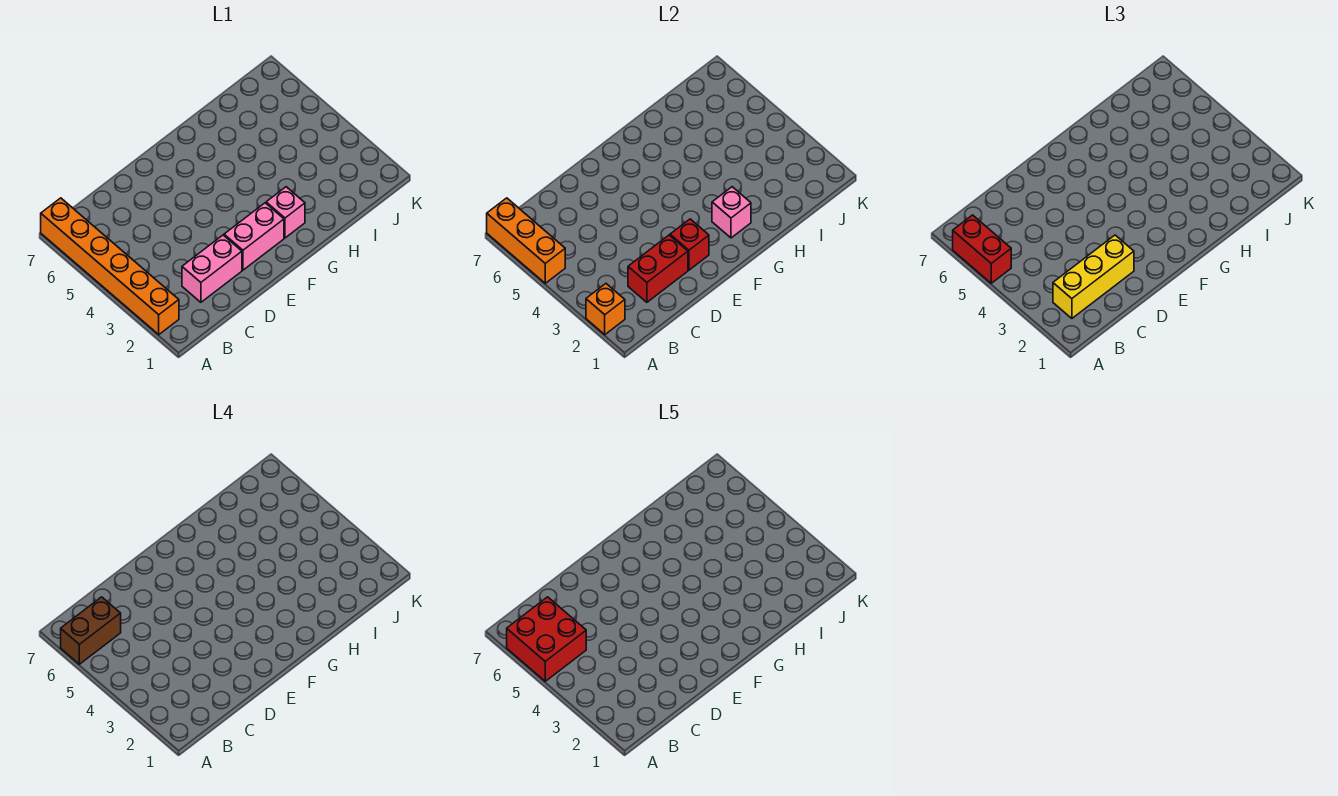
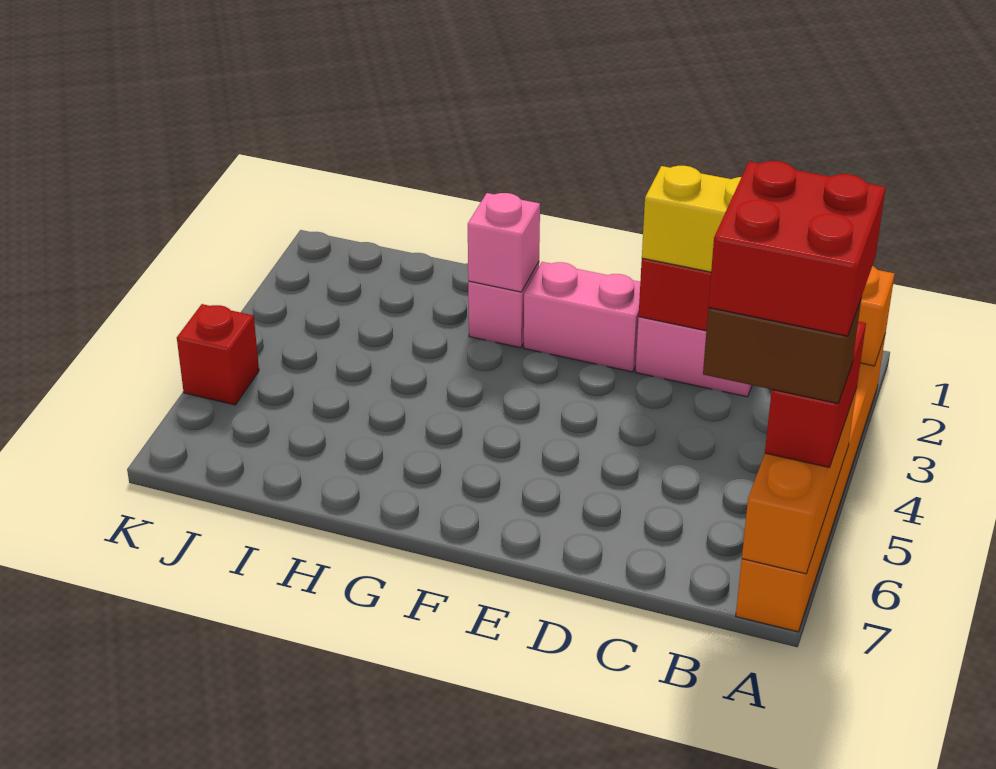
red 1x1 brick [670,219,709,270] -> red 1x1 brick moved to [177,304,259,405]

